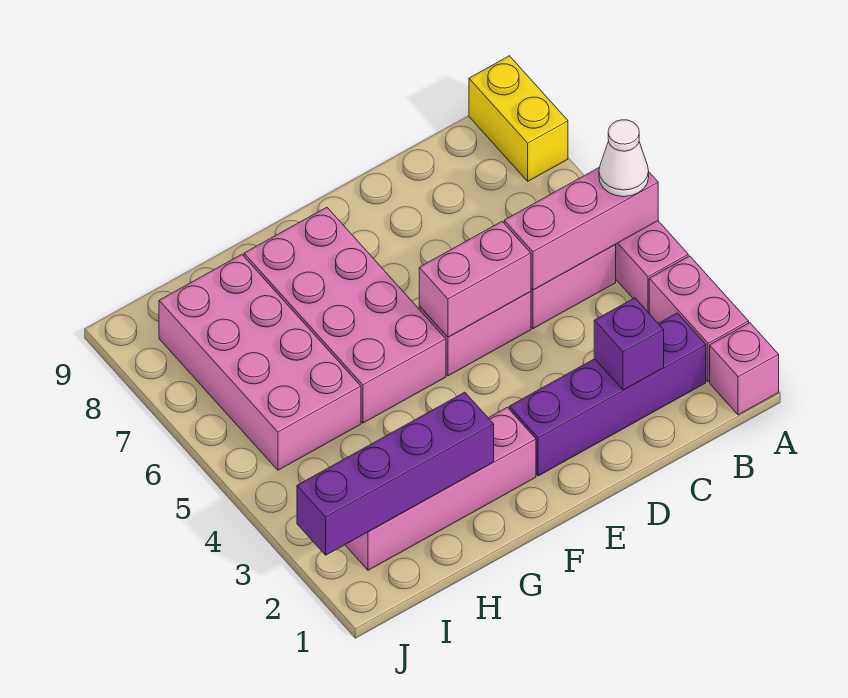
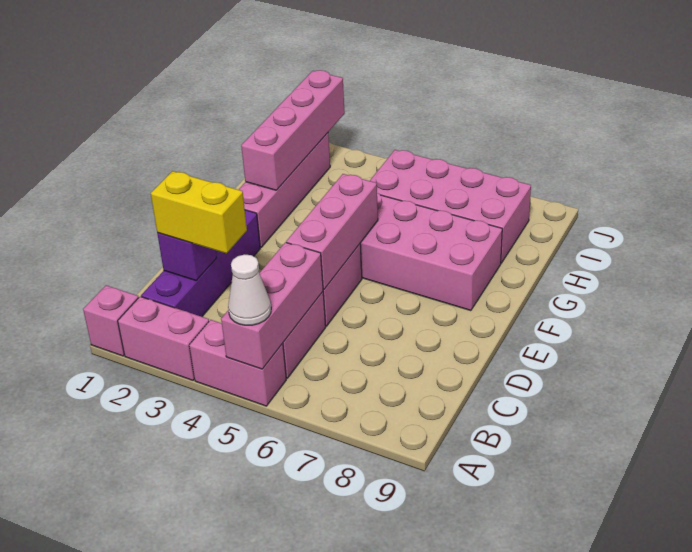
yellow 1x2 brick [469,56,568,181] -> yellow 1x2 brick moved to [151,171,247,254]
pink 1x2 brick [419,222,531,337] -> pink 1x3 brick [286,174,378,290]
purple 1x4 brick [297,392,494,555] -> pink 1x4 brick [241,70,345,190]

